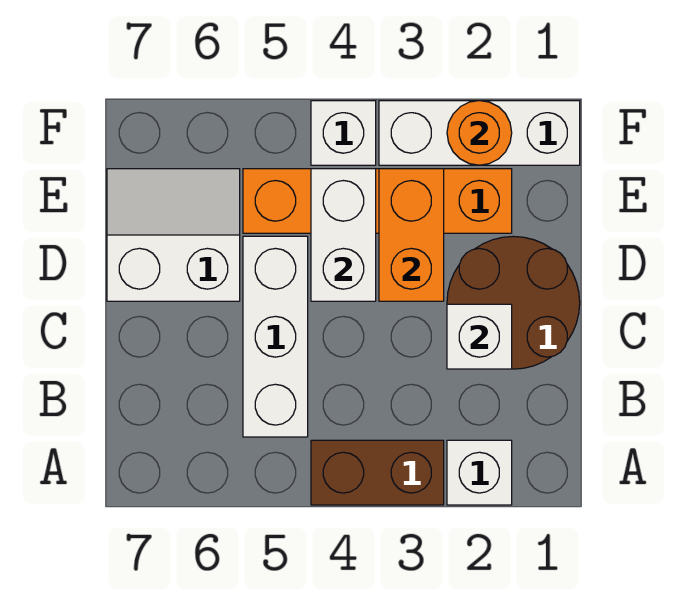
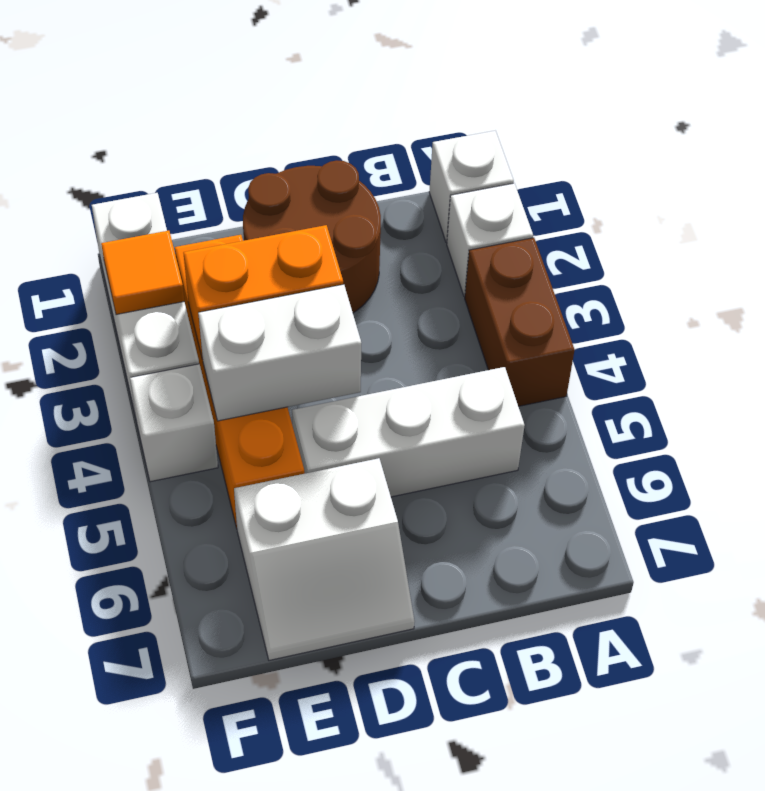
white 1x1 brick [447,304,512,369] -> white 1x1 brick moved to [429,131,514,242]
white 2x2 slope [107,169,240,301] -> white 2x2 slope turned to [234,458,415,660]
orange 1x1 round brick [447,101,512,165] -> orange 1x1 tile [101,231,184,315]

